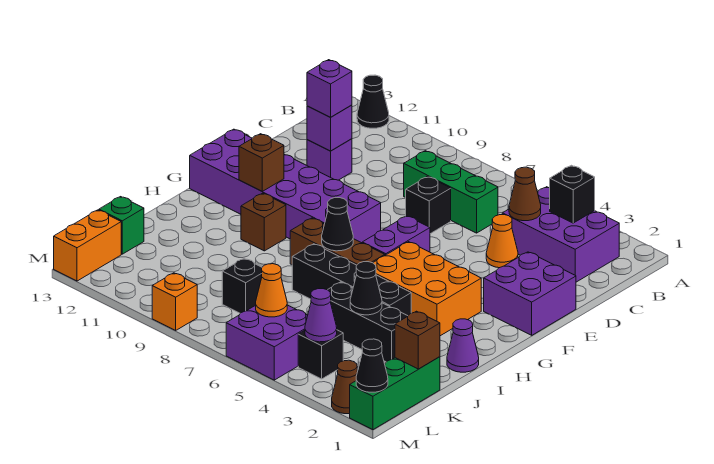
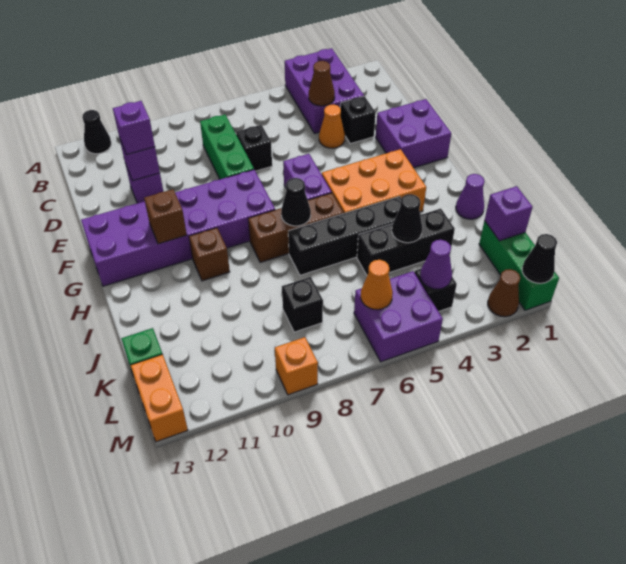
purple 2x3 brick [502,187,619,282] -> purple 2x3 brick turned to [285,48,364,133]
black 1x1 brick [550,165,595,223] -> black 1x1 brick moved to [340,96,376,144]
green 1x3 brick [404,151,498,233] -> green 1x3 brick turned to [200,114,254,179]
brown 1x1 brick [395,311,440,369] -> purple 1x1 brick [485,186,533,241]

